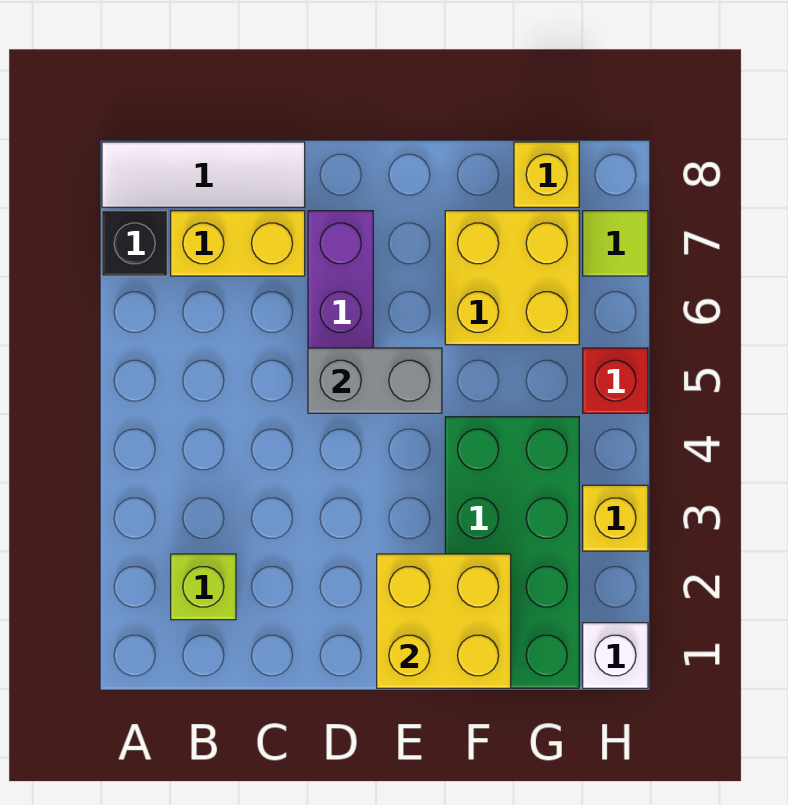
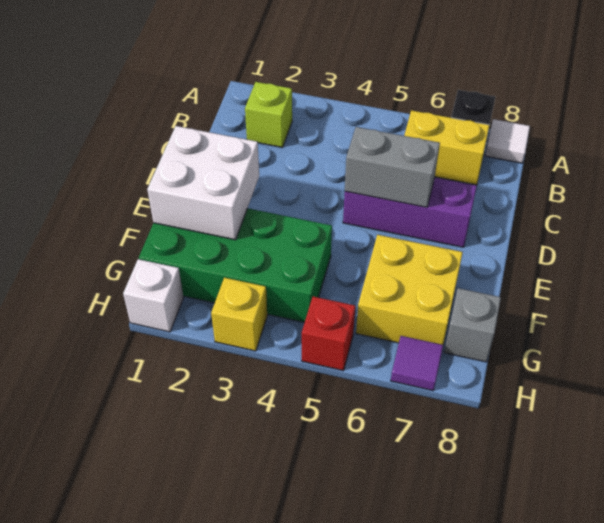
white 1x3 tile [102,142,305,207] -> white 1x1 tile [485,119,530,163]
yellow 1x2 brick [171,211,305,276] -> yellow 1x2 brick turned to [404,110,490,185]
grey 1x2 brick [308,348,442,413] -> grey 1x2 brick turned to [345,127,440,207]
yellow 2x2 brick [377,554,511,688] -> white 2x2 brick [147,126,259,240]
yellow 1x1 brick [514,142,579,207] -> grey 1x1 brick [444,288,501,362]
lime 1x1 tile [583,211,648,276] -> purple 1x1 tile [391,336,443,391]

